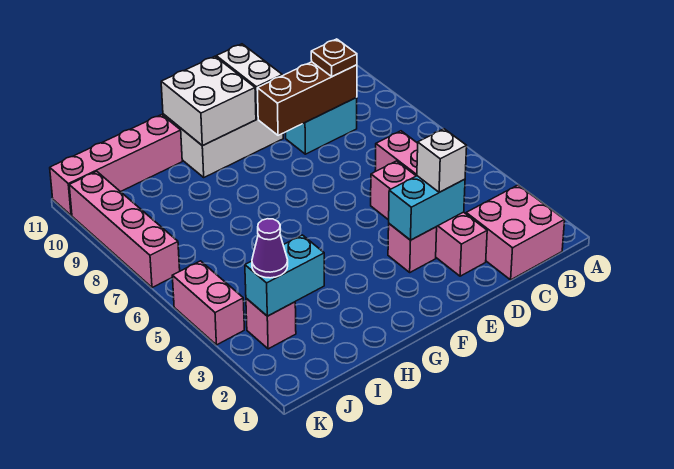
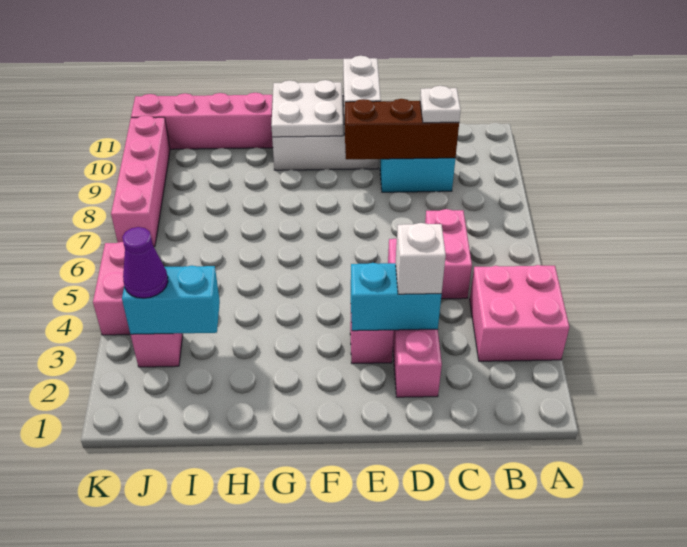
pink 2x2 brick [466,185,565,280] -> pink 2x2 brick moved to [470,265,569,361]
brown 1x1 plate [311,39,357,77] -> white 1x1 plate [420,86,461,123]
white 2x2 brick [161,56,256,146] -> white 2x2 plate [271,80,343,137]

